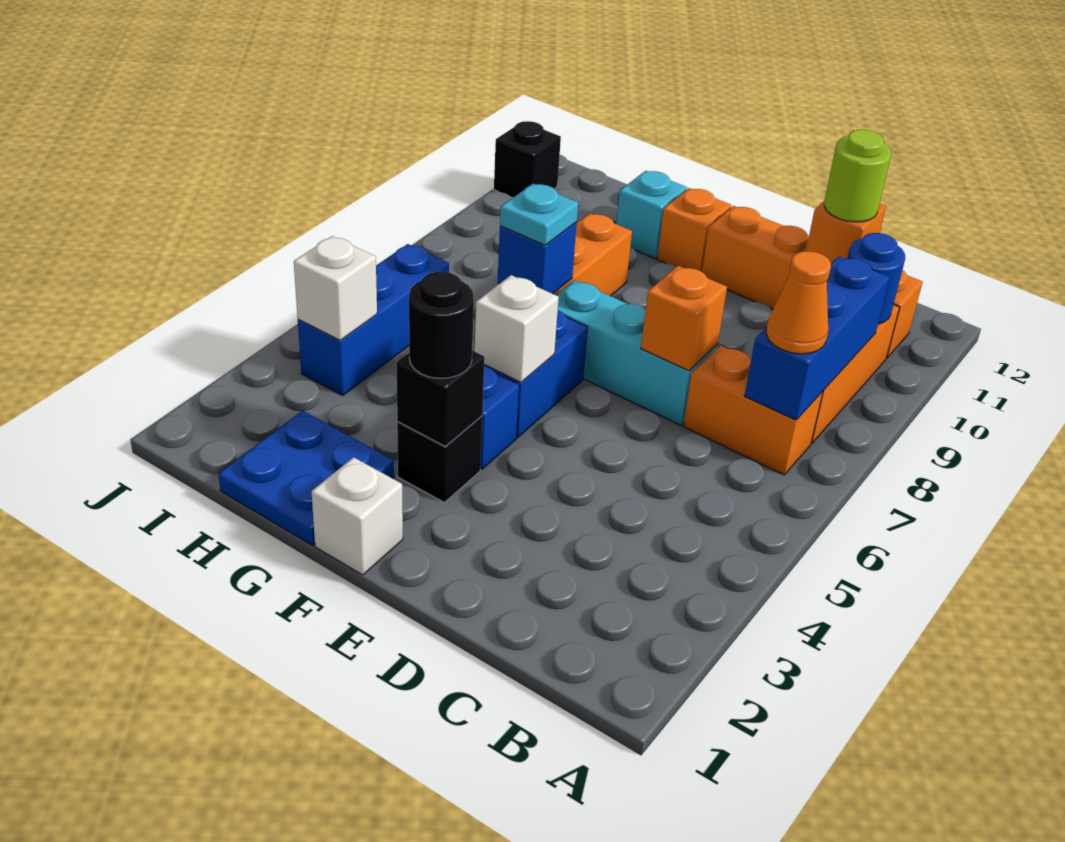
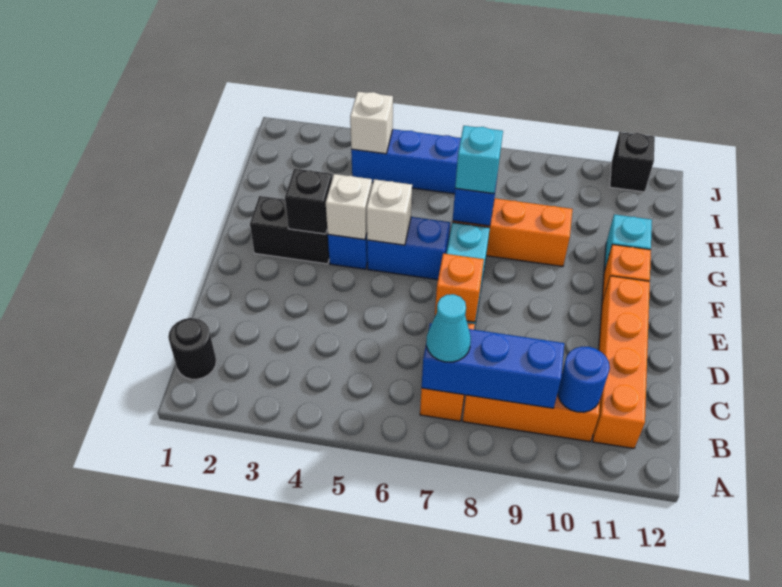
orange 1x1 cone [766,251,831,354] -> cyan 1x1 cone [427,294,471,362]
orange 1x1 brick [806,202,886,263] -> none
lime 1x1 round brick [824,130,891,222] -> none
white 1x1 brick [311,457,403,575] -> white 1x1 brick moved to [326,174,372,240]
black 1x1 brick [397,416,482,503] -> black 1x2 brick [250,196,329,264]
black 1x1 round brick [409,272,474,378] -> black 1x1 round brick moved to [168,318,216,379]
blue 2x2 plate [218,411,394,546] -> none
cyan 1x1 plate [500,184,578,245] -> cyan 1x1 brick [455,126,503,194]

